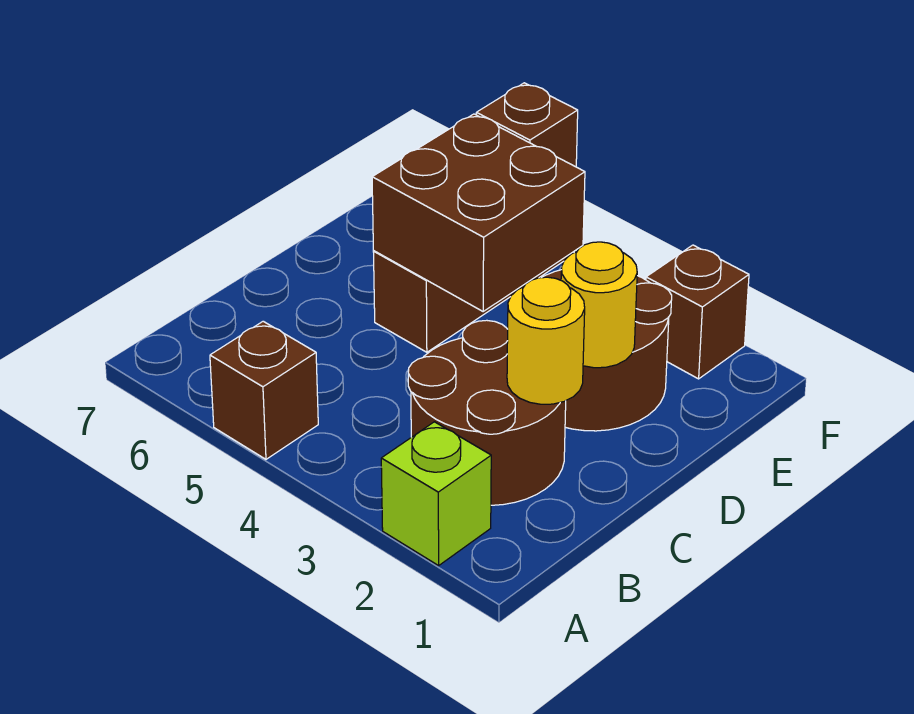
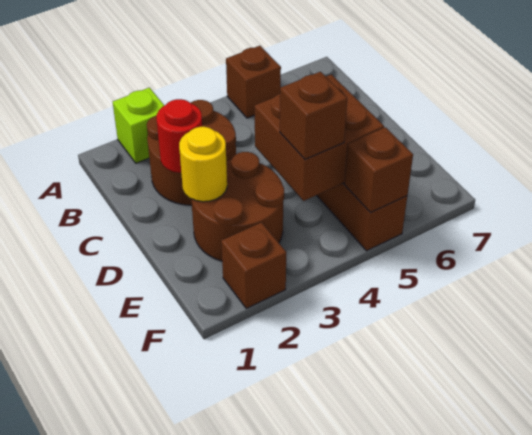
yellow 1x1 round brick [507,277,585,404] -> red 1x1 round brick [156,99,202,173]
none -> brown 1x1 brick [280,72,347,160]

